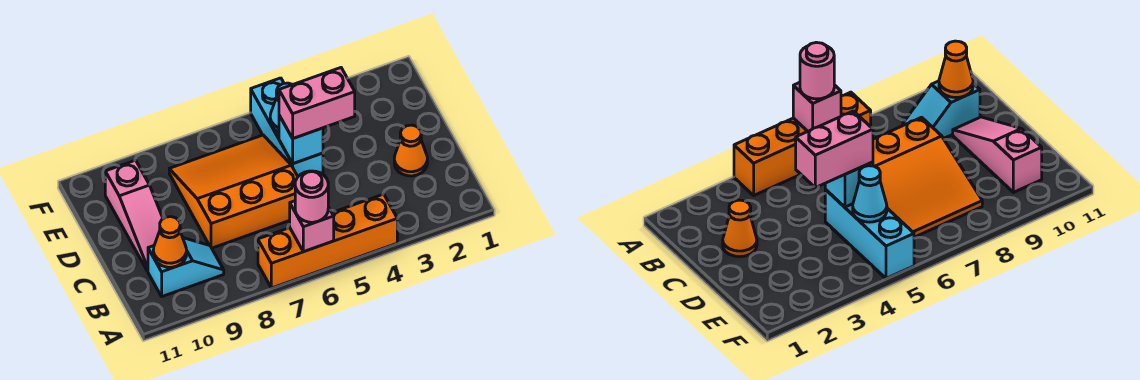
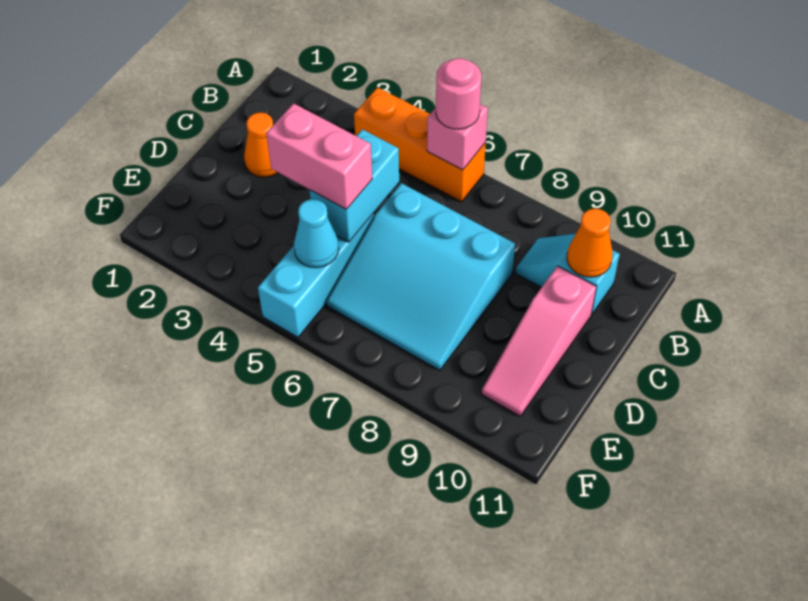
orange 1x4 brick [258,194,397,288] -> orange 1x3 brick [354,87,486,202]
orange 3x3 slope [169,135,298,248] -> cyan 3x3 slope [326,183,515,370]
pink 1x3 slope [105,160,163,271] -> pink 1x3 slope turned to [482,266,596,416]
cyan 1x1 brick [279,115,323,164] -> cyan 1x2 brick [309,129,399,242]

